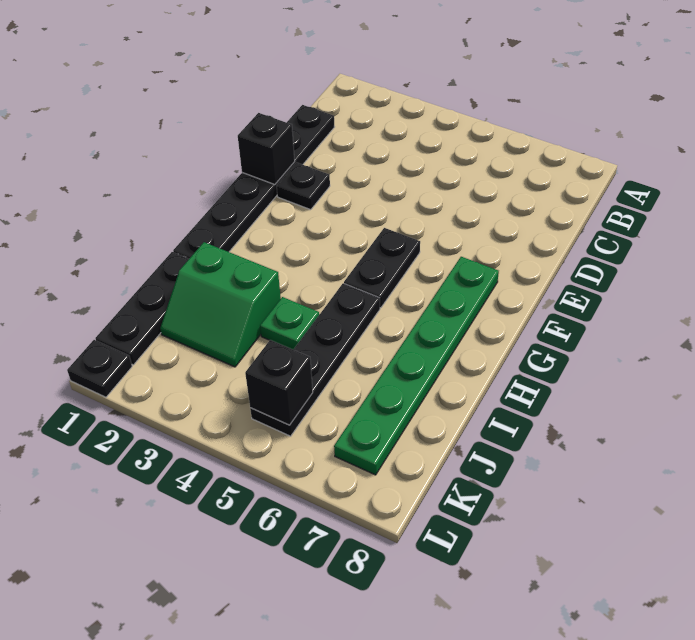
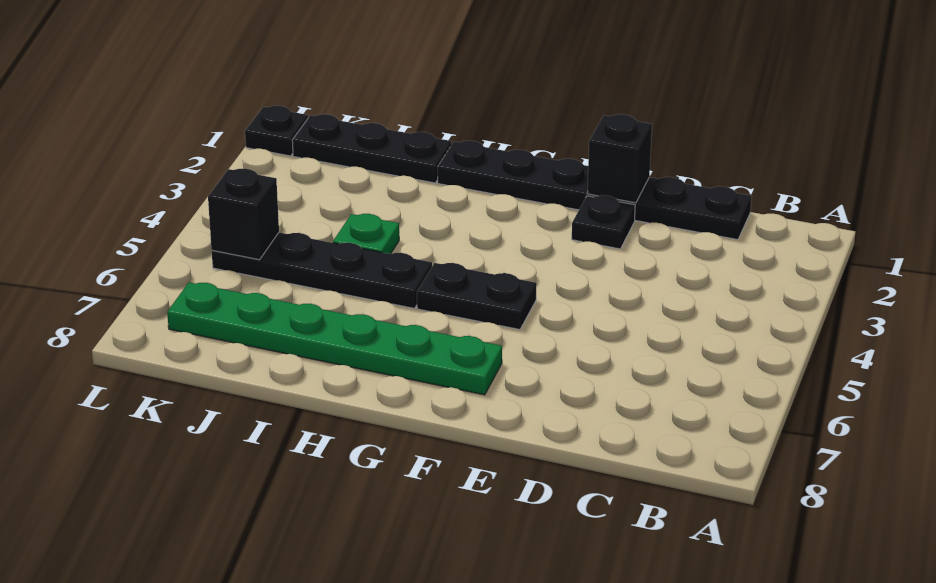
green 2x2 slope [160,242,281,367] -> none

